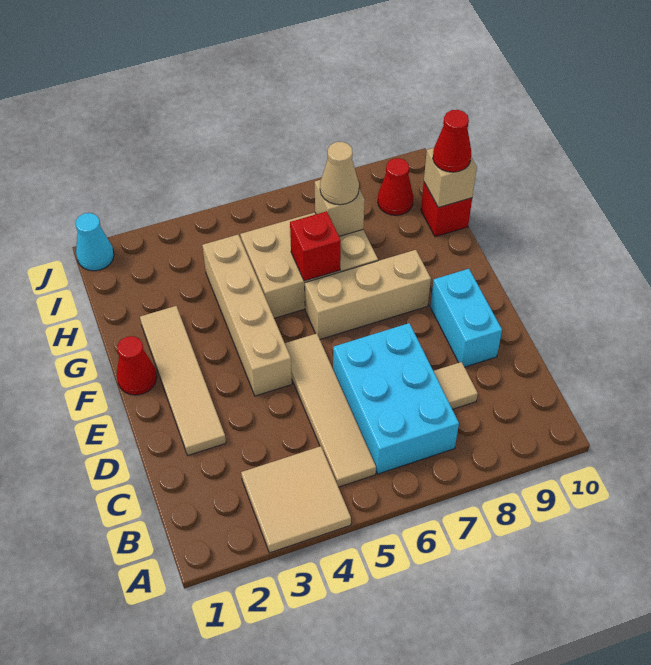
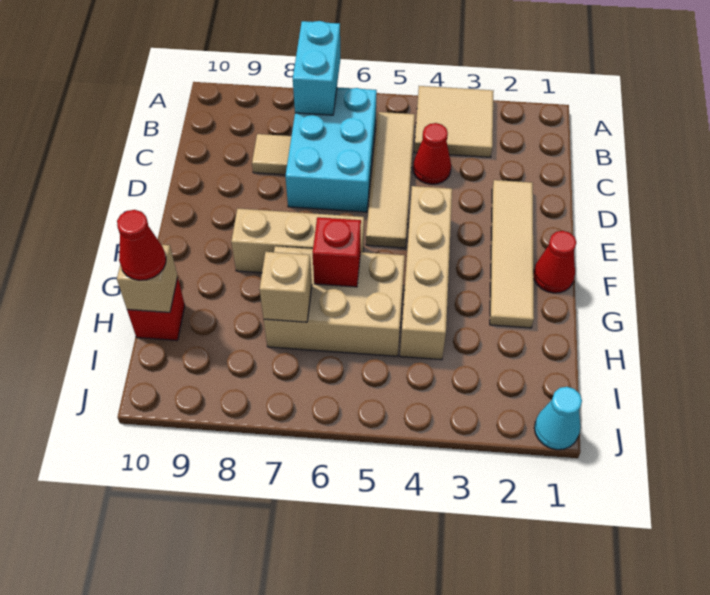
cyan 1x2 brick [430,269,502,367] -> cyan 1x2 brick moved to [293,21,341,115]
tan 1x1 cone [320,142,359,205] -> none
red 1x1 cone [378,158,413,215] -> red 1x1 cone moved to [413,123,451,184]

